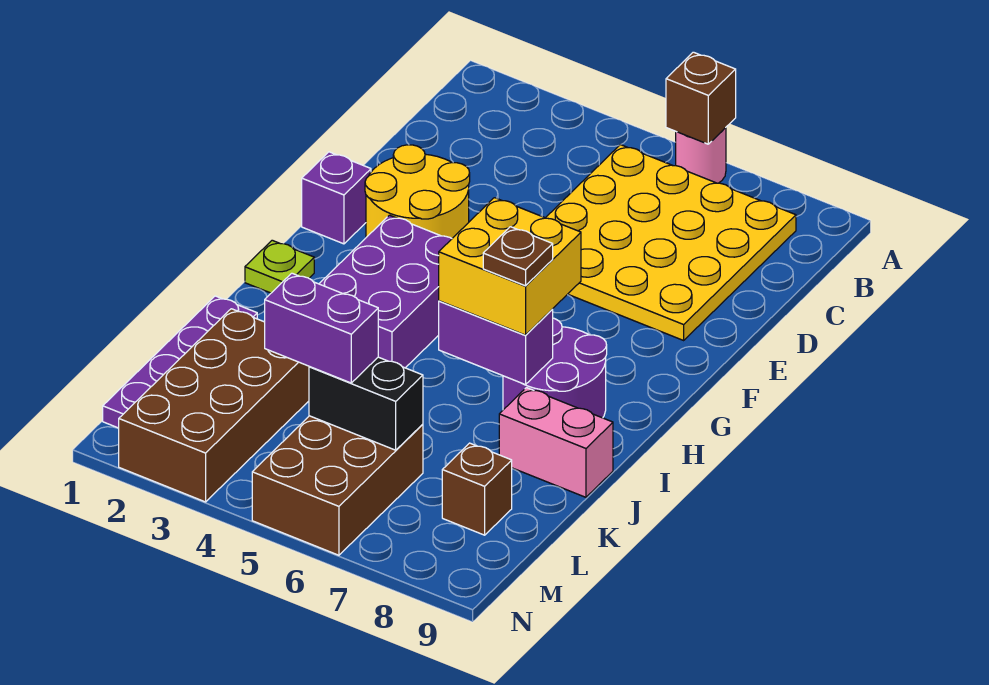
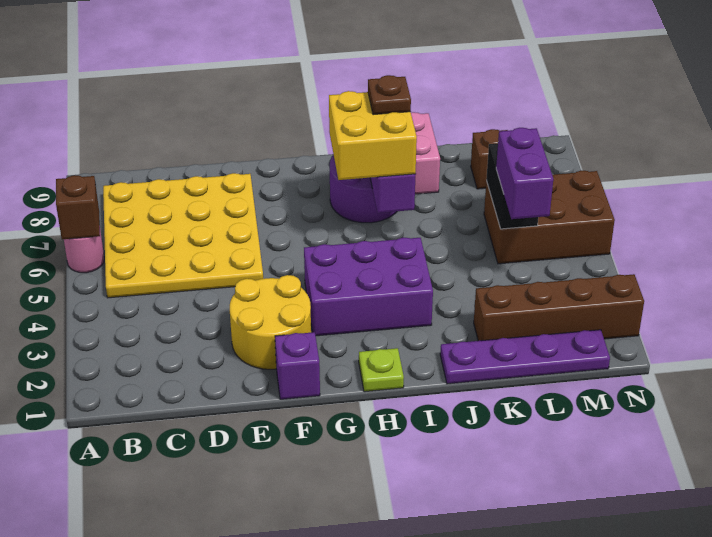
brown 2x4 brick [119,309,309,502] -> brown 1x4 brick [474,274,644,341]

